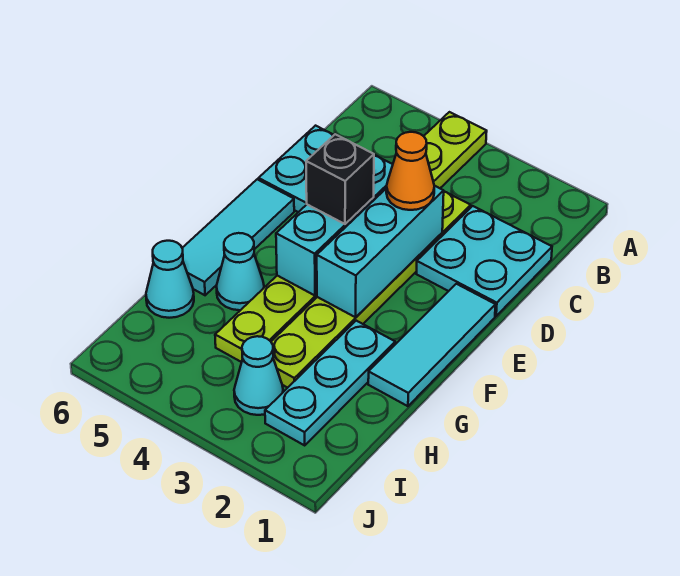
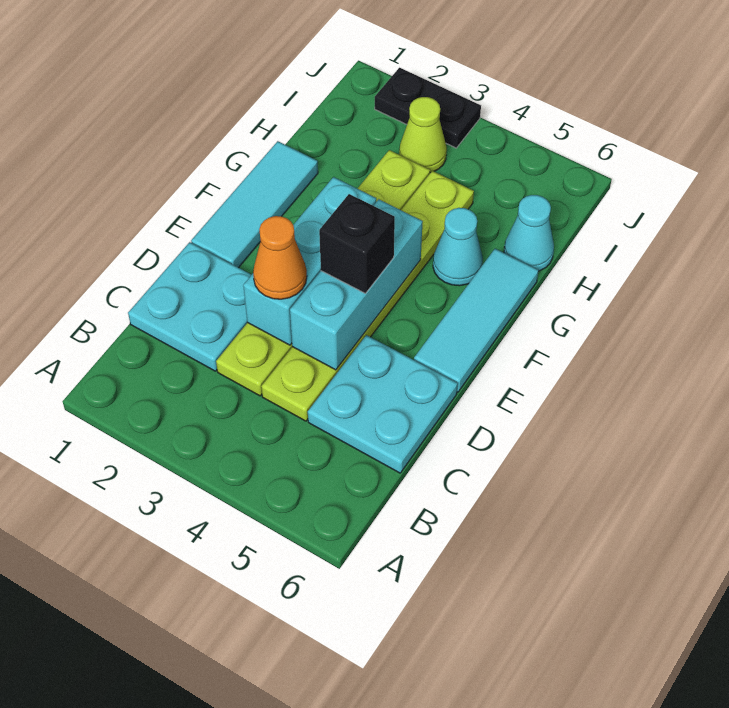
lime 1x8 plate [215,112,487,362] -> lime 1x6 plate [261,171,474,421]
cyan 1x3 plate [265,321,395,445] -> none
cyan 1x1 cone [234,336,283,415] -> lime 1x1 cone [399,97,447,173]
none -> black 1x2 plate [375,68,481,148]

